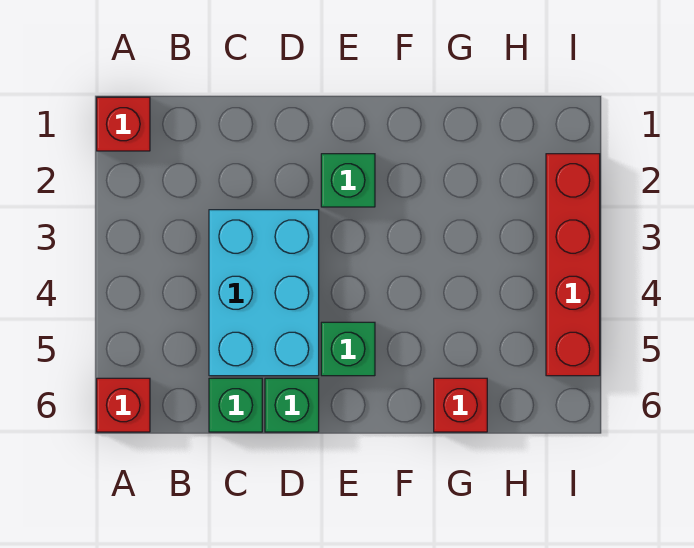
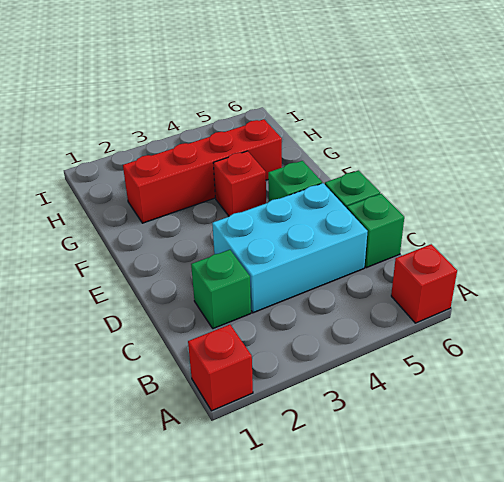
green 1x1 brick [321,154,375,207] -> green 1x1 brick moved to [191,250,251,329]
red 1x1 brick [434,378,487,432] -> red 1x1 brick moved to [213,151,266,216]
red 1x4 brick [546,154,600,376] -> red 1x4 brick moved to [123,119,282,223]

